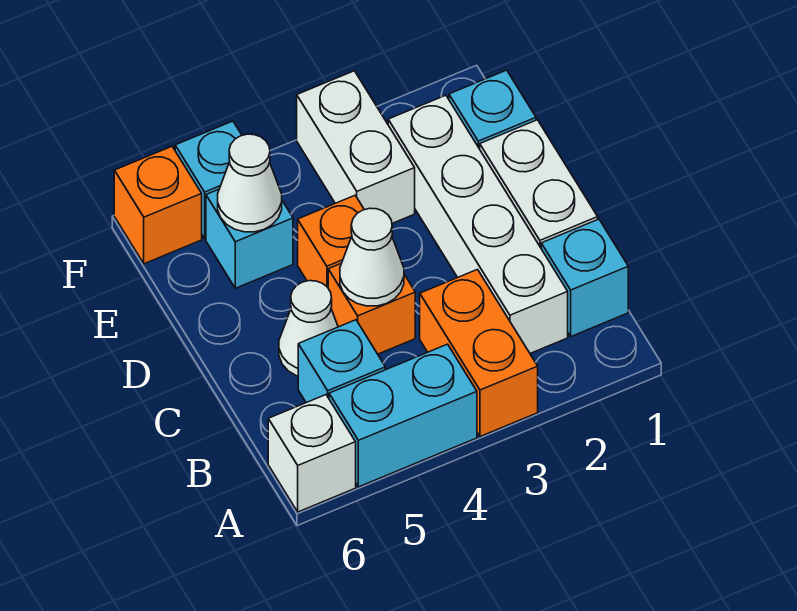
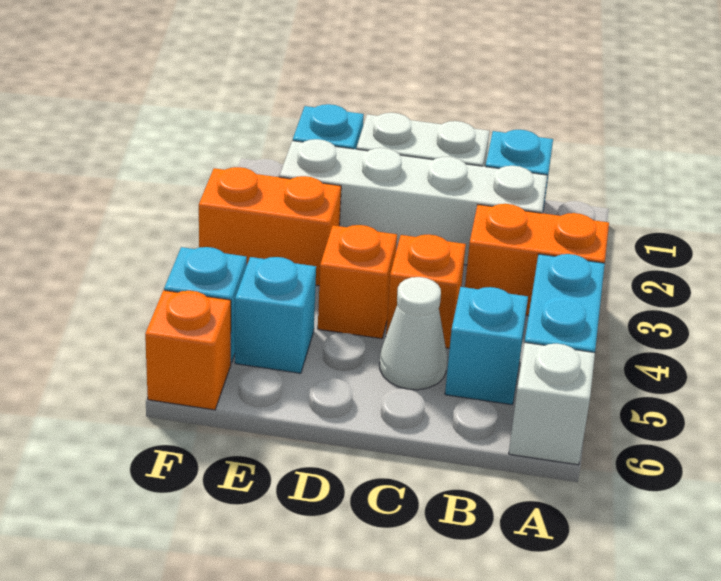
white 1x1 cone [340,208,404,306] -> none
white 1x2 brick [297,71,415,223] -> orange 1x2 brick [199,167,341,286]
white 1x1 cone [218,134,282,232] -> none

